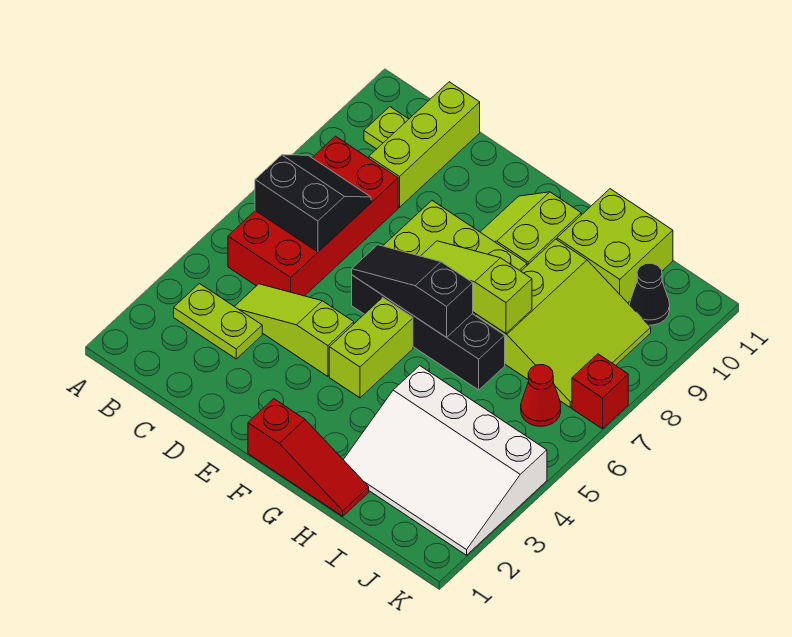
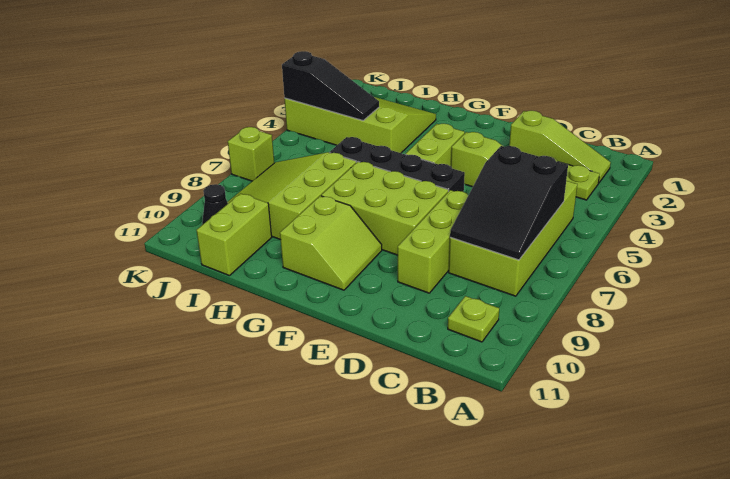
red 2x4 brick [228,136,398,296] -> lime 2x4 brick [449,181,577,296]
black 2x2 slope [255,155,371,252] -> black 2x3 slope [450,146,568,260]
lime 1x3 brick [369,82,480,207] -> lime 1x3 brick moved to [398,190,468,293]
black 1x3 slope [352,245,473,338] -> black 1x3 slope moved to [282,51,379,121]
red 1x3 slope [248,399,369,516] -> none
lime 1x3 slope [421,241,532,333] -> lime 1x3 slope moved to [509,111,611,183]
white 3x4 slope [344,366,547,555] -> lime 3x4 slope [284,97,436,153]
lime 2x2 brick [557,189,673,303] -> lime 1x2 brick [197,194,272,276]
red 1x1 cone [521,365,561,426] -> none
red 1x1 brick [572,354,628,429] -> lime 1x1 brick [228,127,274,181]

